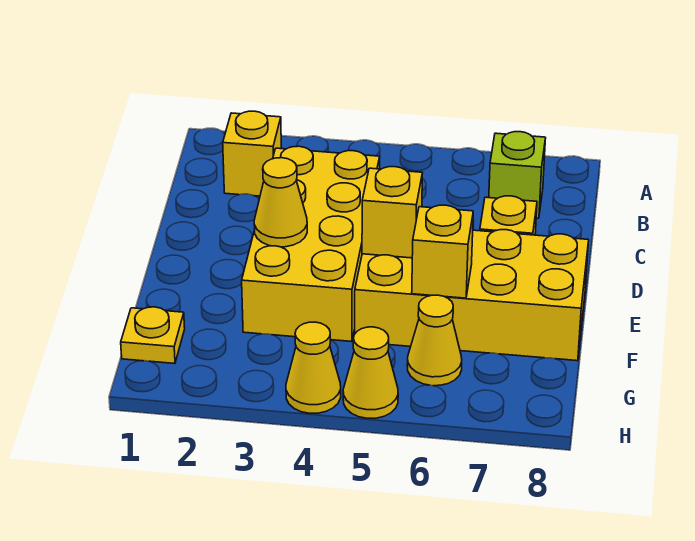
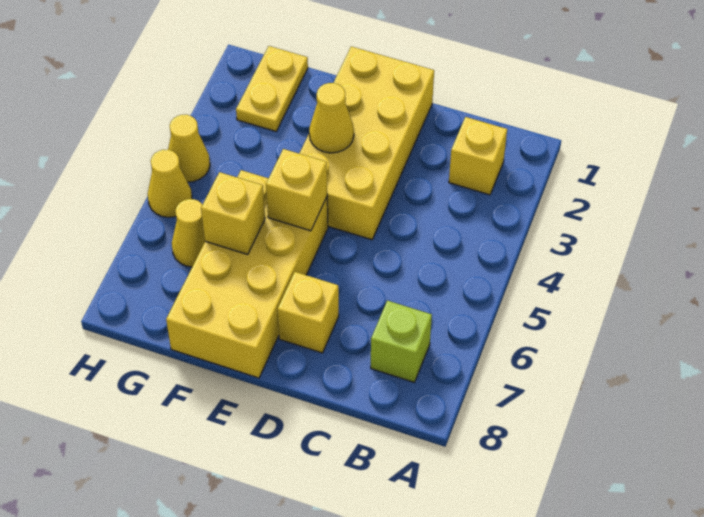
yellow 2x4 brick [242,146,380,342] -> yellow 2x4 brick turned to [299,47,434,240]
yellow 1x1 plate [121,307,185,364] -> yellow 1x2 plate [236,46,308,131]

